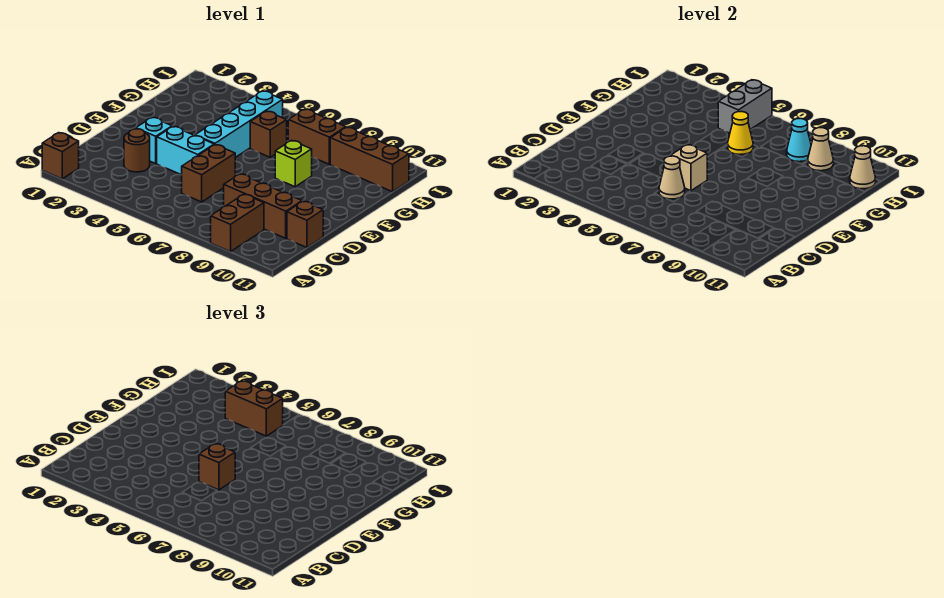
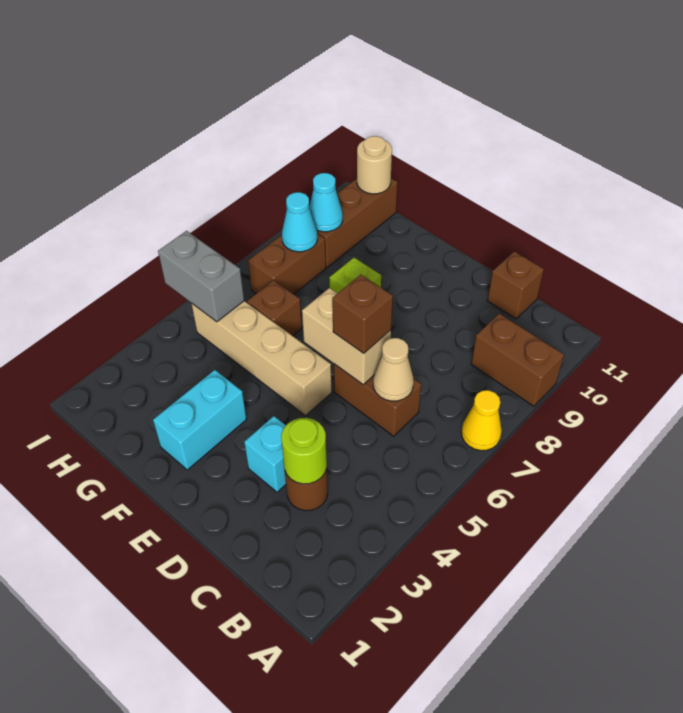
brown 1x1 brick [42,133,79,179] -> none
none -> lime 1x1 round brick [281,418,327,484]
brown 1x3 brick [224,174,302,238] -> none
cyan 1x2 brick [157,126,214,175] -> cyan 1x2 brick moved to [153,370,247,470]
tan 1x1 brick [671,145,707,191] -> tan 1x2 brick [302,288,391,384]
cyan 1x4 brick [195,91,283,157] -> tan 1x4 brick [191,301,332,416]
yellow 1x1 cone [728,112,753,155] -> yellow 1x1 cone moved to [461,390,502,451]
brown 1x2 brick [225,381,283,436] -> none
tan 1x1 cone [808,128,834,171] -> cyan 1x1 cone [309,173,343,232]
tan 1x1 cone [850,146,876,189] -> tan 1x1 round brick [357,136,392,194]

